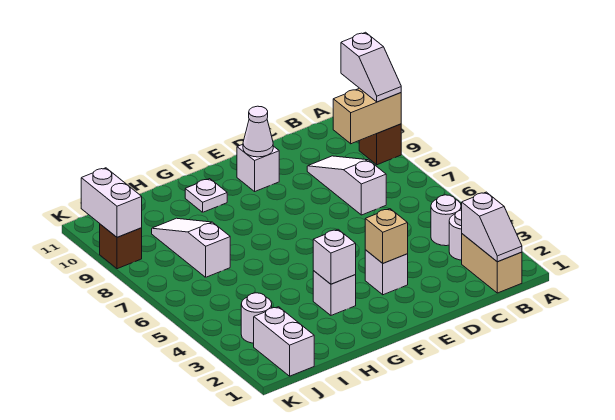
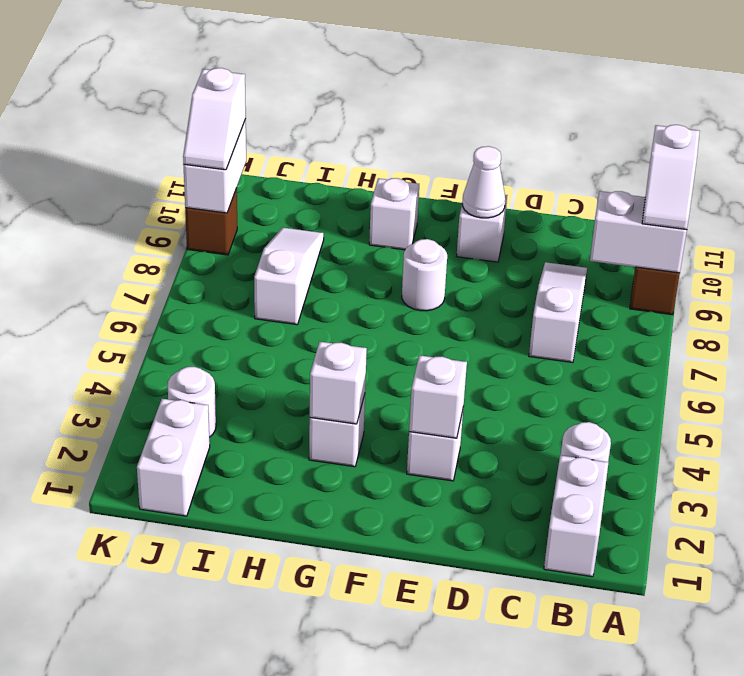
tan 1x2 brick [333,88,401,144] -> white 1x2 brick [590,191,687,273]
tan 1x2 brick [462,234,522,293] -> white 1x2 brick [544,455,609,577]
white 1x2 slope [461,192,522,262] -> white 1x2 slope moved to [183,68,246,170]
white 1x1 round brick [431,195,461,246] -> white 1x1 round brick moved to [402,239,447,311]
tan 1x1 brick [365,209,408,263] -> white 1x1 brick [409,355,467,438]
white 1x1 plate [185,179,227,212] -> white 1x1 brick [369,178,419,250]

